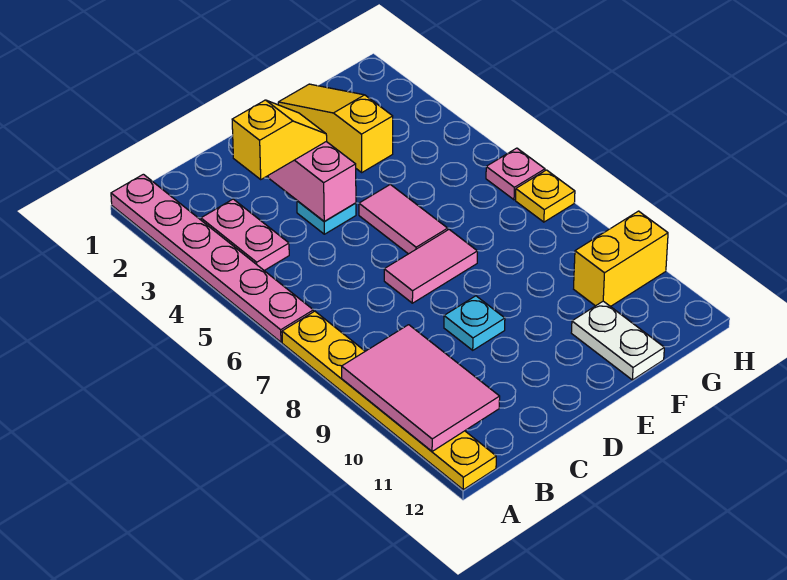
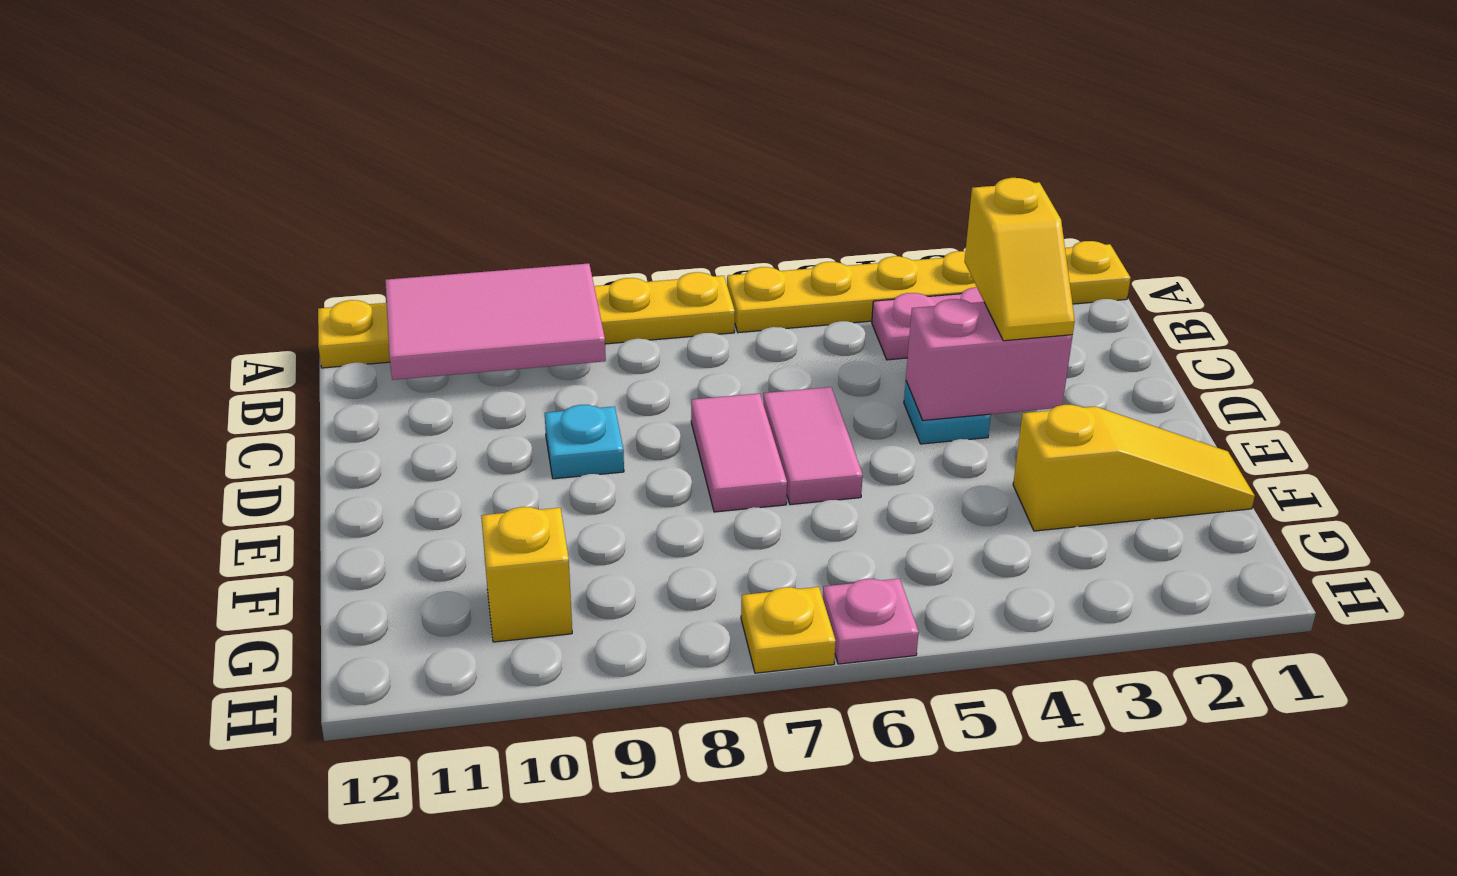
pink 1x6 plate [111,174,313,342] -> yellow 1x6 plate [727,241,1131,333]
pink 1x2 tile [359,184,448,254] -> pink 1x2 tile turned to [763,387,863,505]
white 1x2 plate [571,301,664,380] -> none
yellow 1x2 brick [574,211,668,307] -> yellow 1x1 brick [481,507,572,642]

